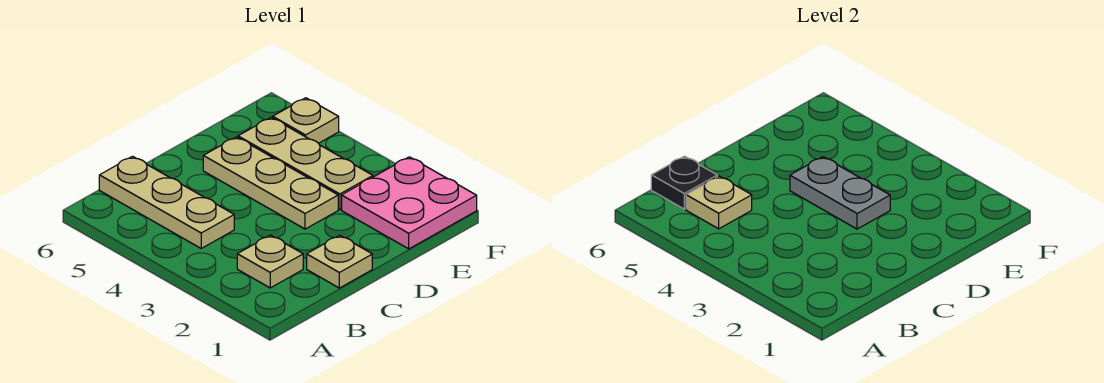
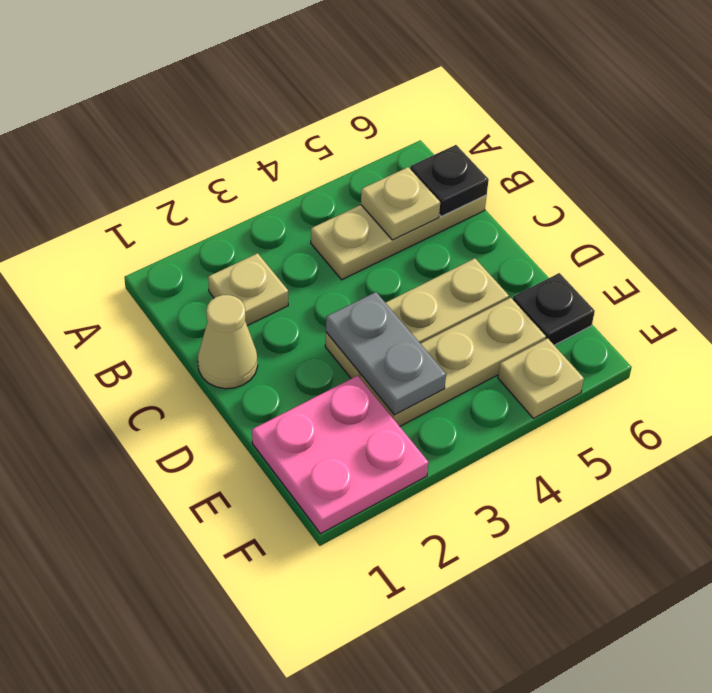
tan 1x1 plate [307,235,372,288] -> tan 1x1 cone [198,295,258,389]
grey 1x2 plate [790,157,890,229] -> grey 1x2 plate turned to [326,292,446,415]
none -> black 1x1 plate [513,273,595,345]

